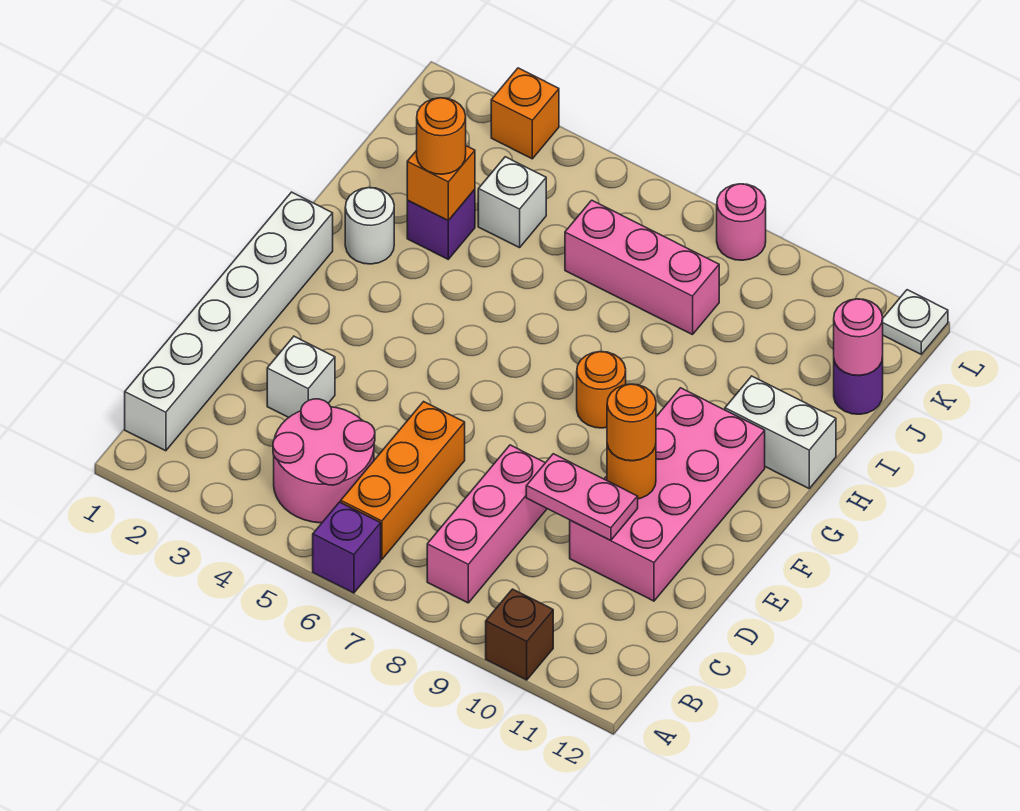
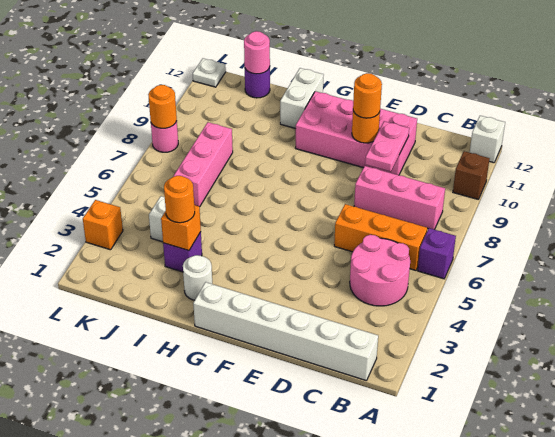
white 1x1 brick [267,336,335,417] -> white 1x1 brick moved to [470,116,505,163]
orange 1x1 round brick [577,352,626,428] -> orange 1x1 round brick moved to [148,85,177,128]

